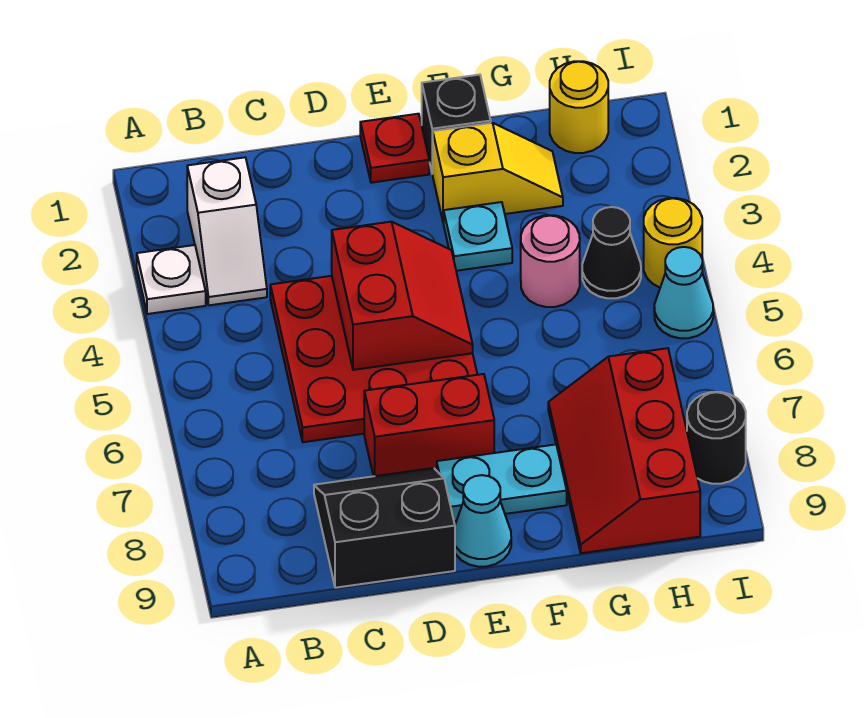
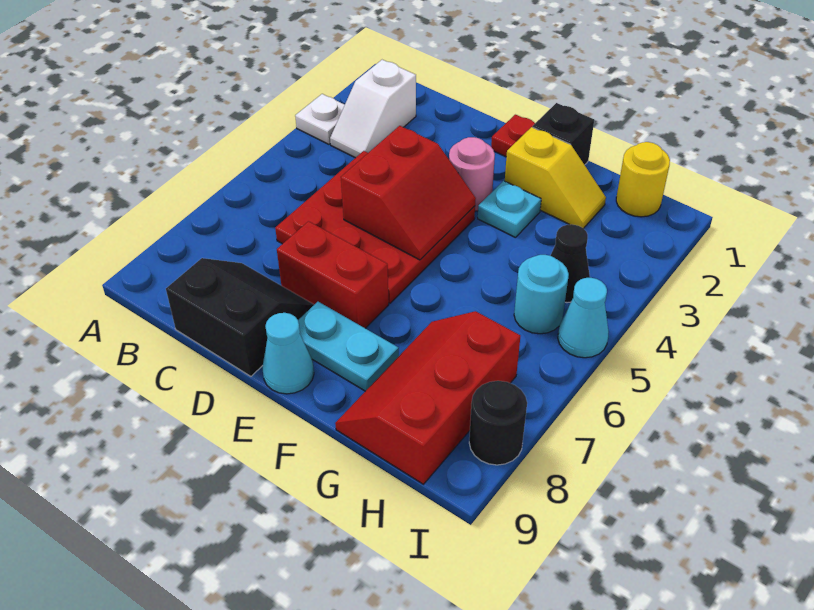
pink 1x1 round brick [521,215,580,307] -> pink 1x1 round brick moved to [449,137,495,211]
none -> cyan 1x1 round brick [514,255,569,334]
yellow 1x1 round brick [644,198,702,287] -> none

